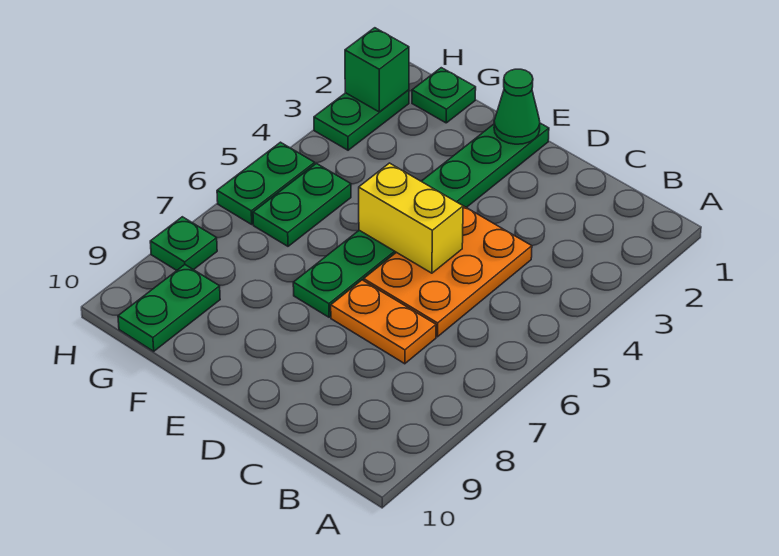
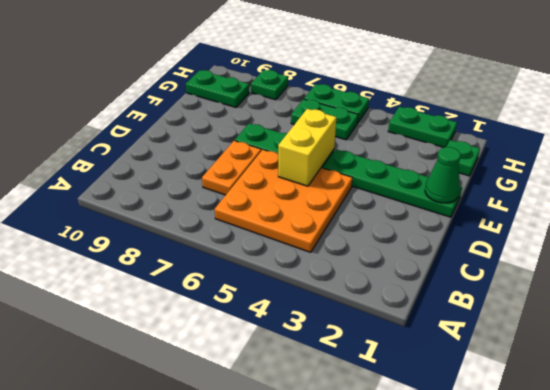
orange 2x3 plate [364,206,532,337] -> orange 3x3 plate [215,150,352,252]
green 1x1 brick [345,28,409,112] -> none

